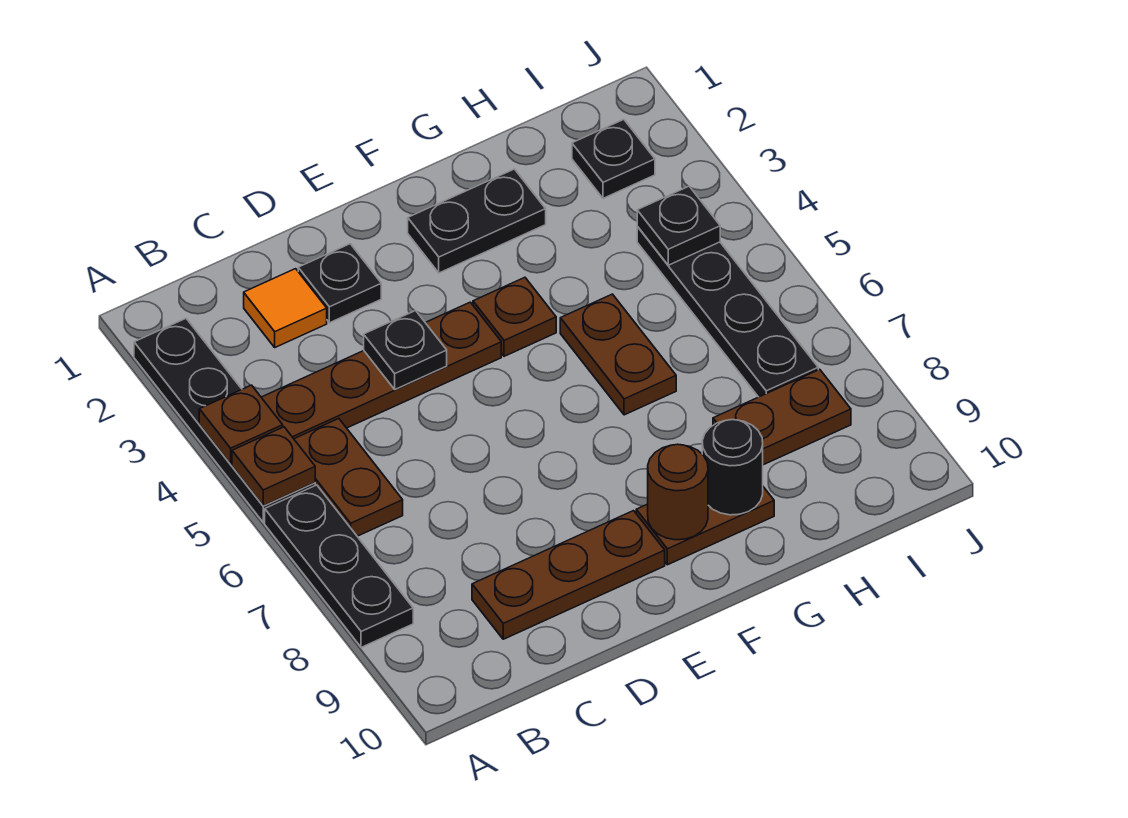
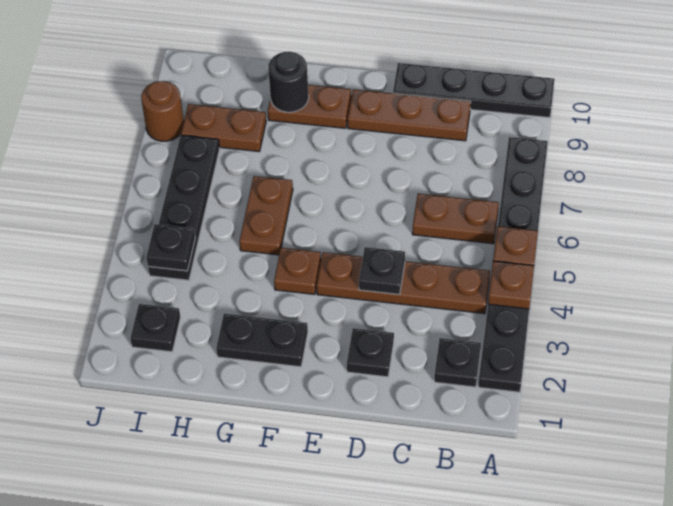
none -> black 1x4 plate [393,63,554,118]
none -> black 1x1 plate [434,338,481,387]
brown 1x2 plate [294,419,403,536] -> brown 1x2 plate turned to [412,194,499,244]
orange 1x1 tile [244,269,327,347] -> none
brown 1x1 round brick [648,444,708,540] -> brown 1x1 round brick moved to [141,81,184,141]

